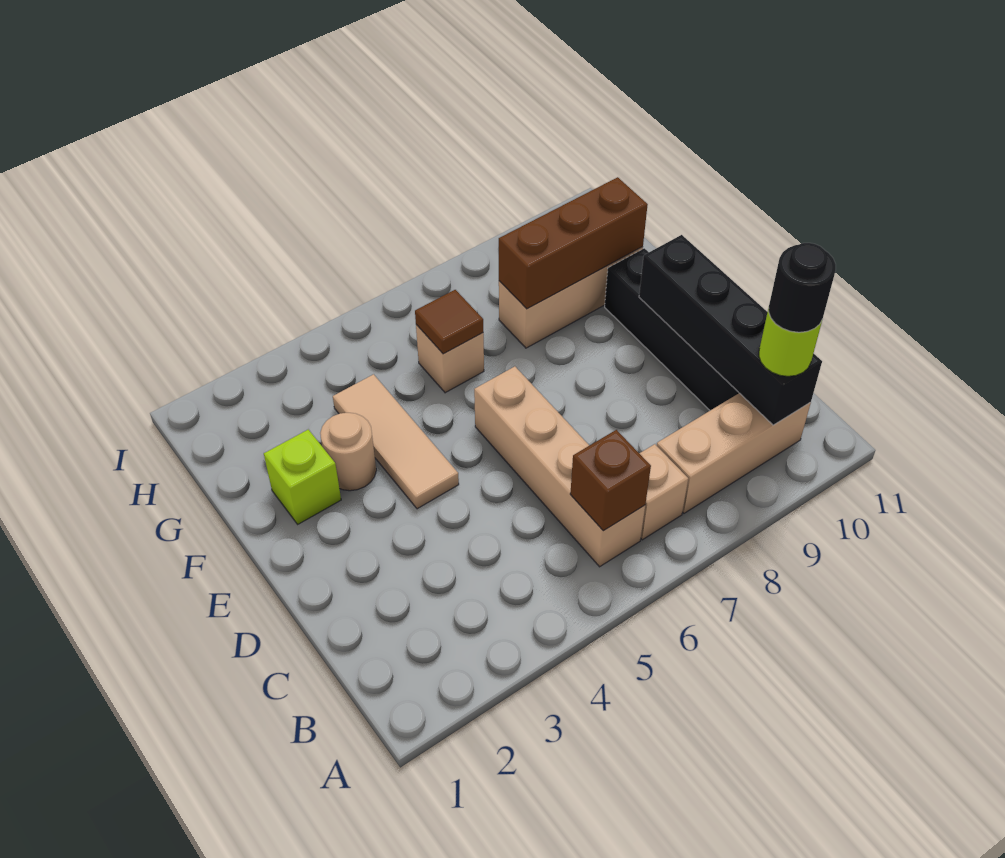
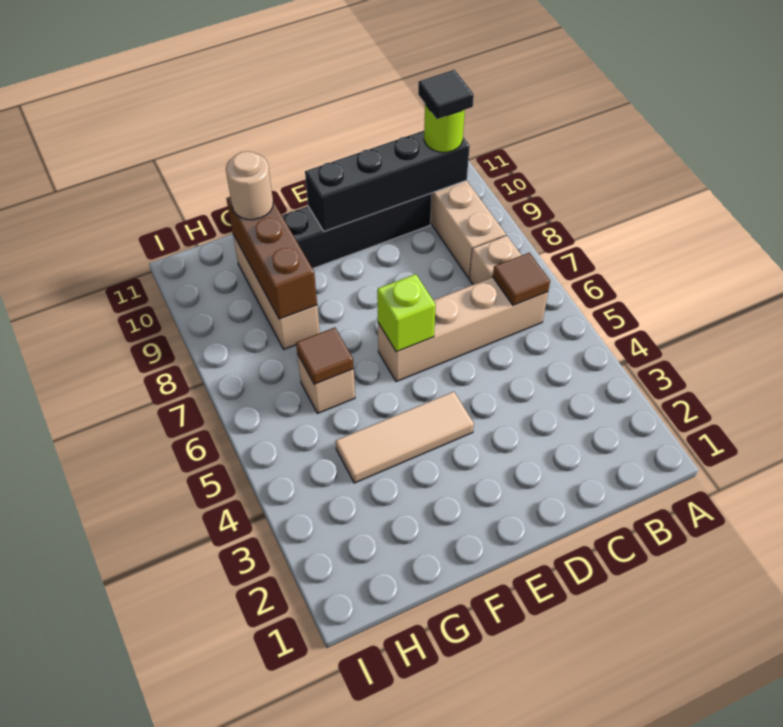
brown 1x1 brick [570,430,651,531] -> brown 1x1 tile [493,253,550,305]
black 1x1 round brick [769,243,836,332] -> black 1x1 tile [418,70,474,119]
lime 1x1 brick [264,430,341,524] -> lime 1x1 brick moved to [377,274,436,352]
tan 1x1 round brick [320,413,376,491] -> tan 1x1 round brick moved to [226,151,273,220]

